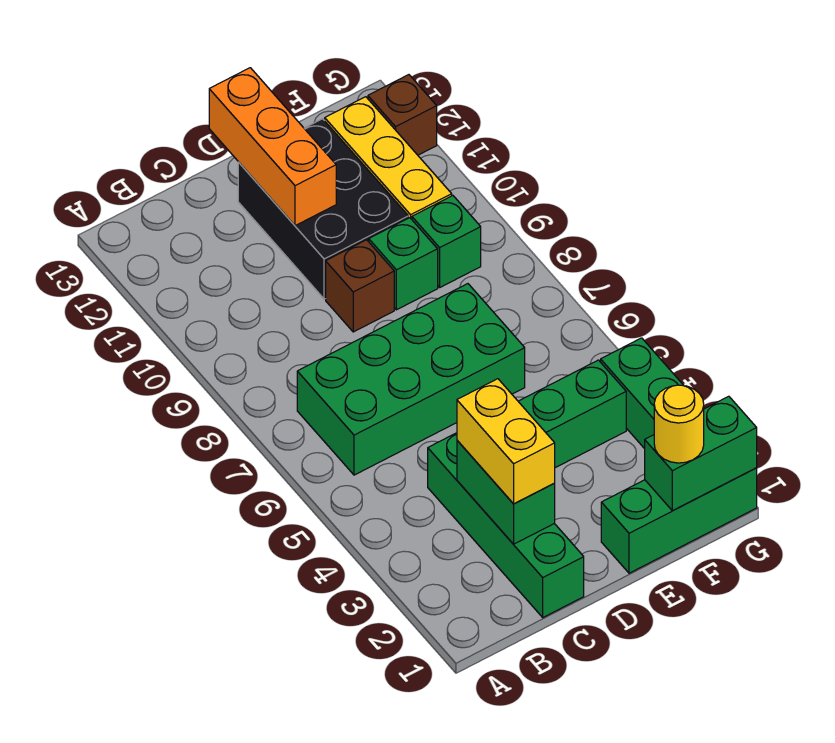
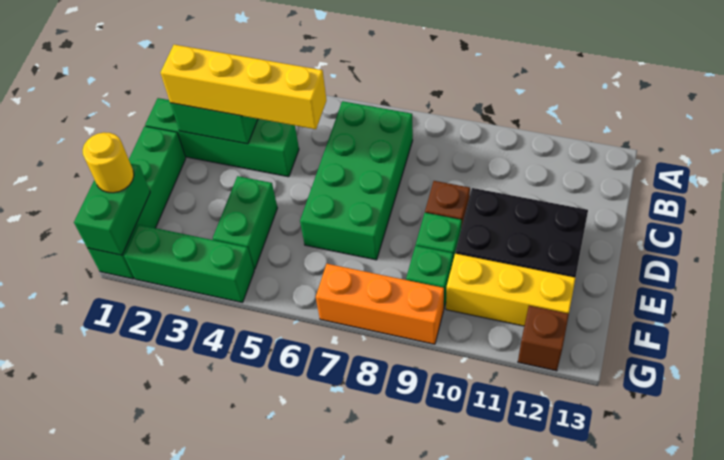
yellow 1x2 brick [457,379,555,504] -> yellow 1x4 brick [161,45,327,129]
orange 1x3 brick [209,68,336,226] -> orange 1x3 brick moved to [316,264,444,344]
green 1x3 brick [601,468,757,573] -> green 1x4 brick [88,126,186,279]

